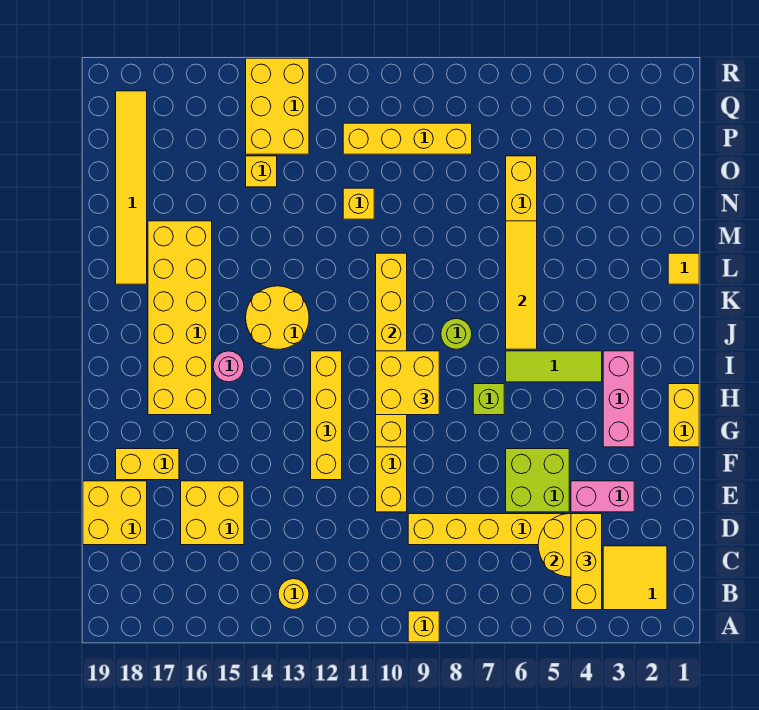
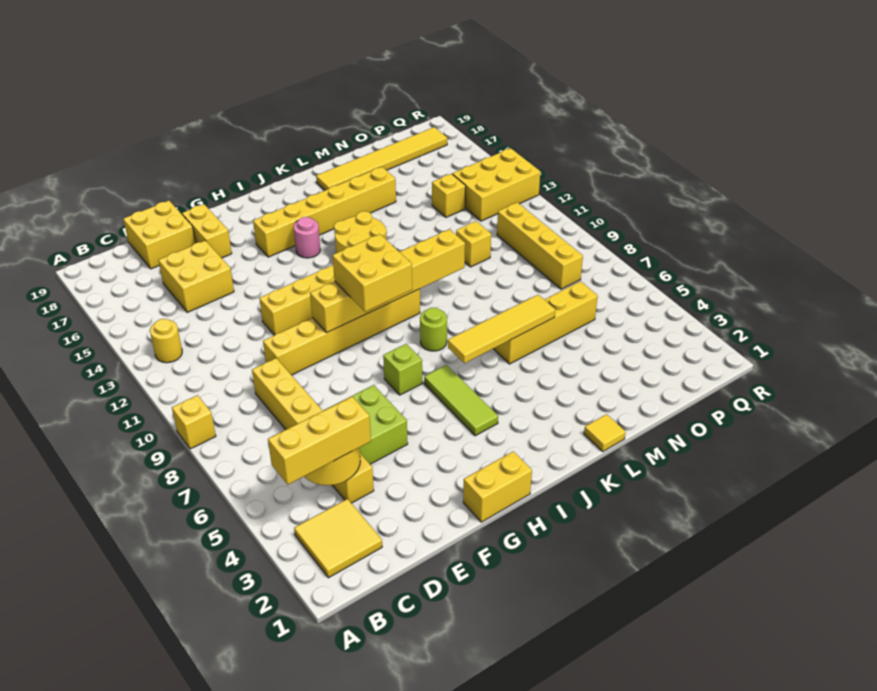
pink 1x2 brick [571,481,634,512] -> none
pink 1x3 brick [603,351,634,447] -> none
yellow 2x6 brick [148,221,212,415] -> yellow 1x6 brick [253,167,396,257]

